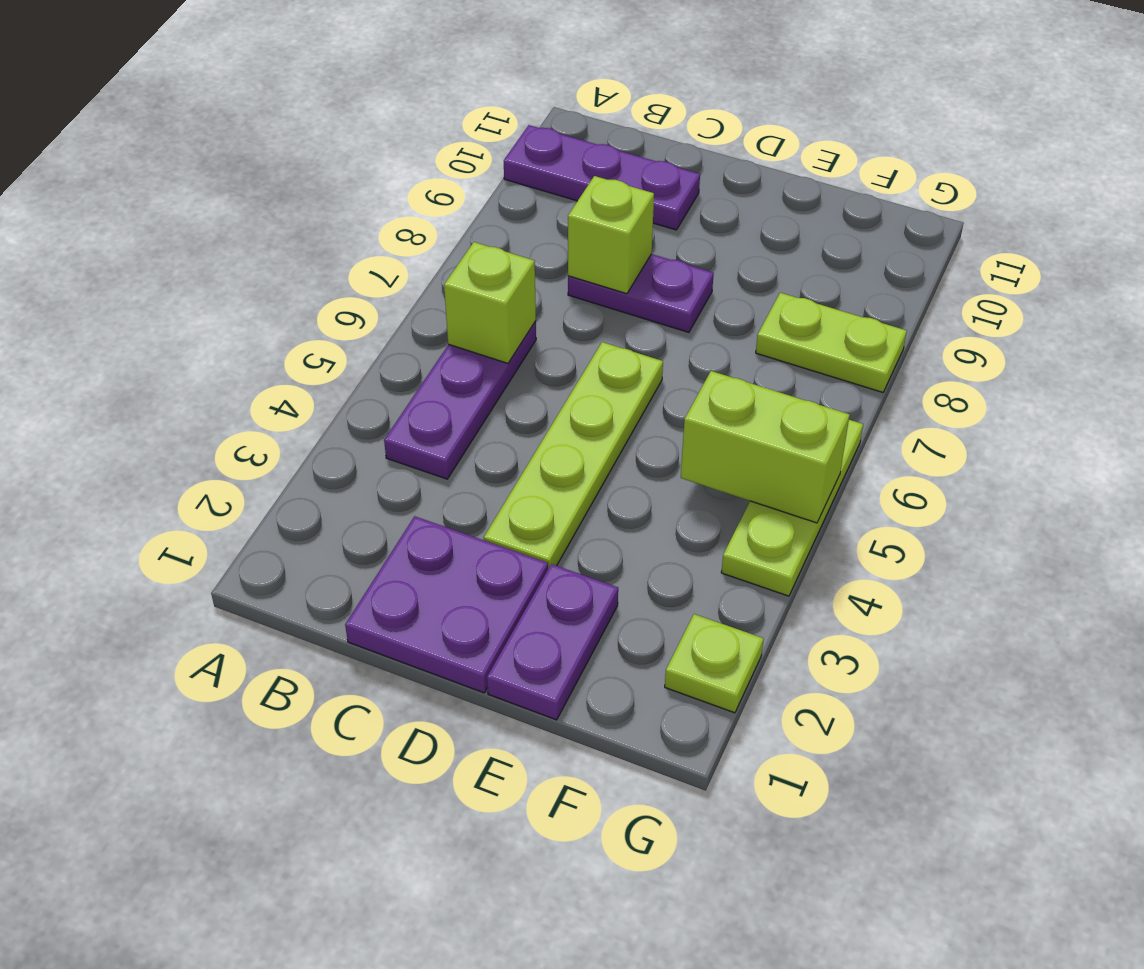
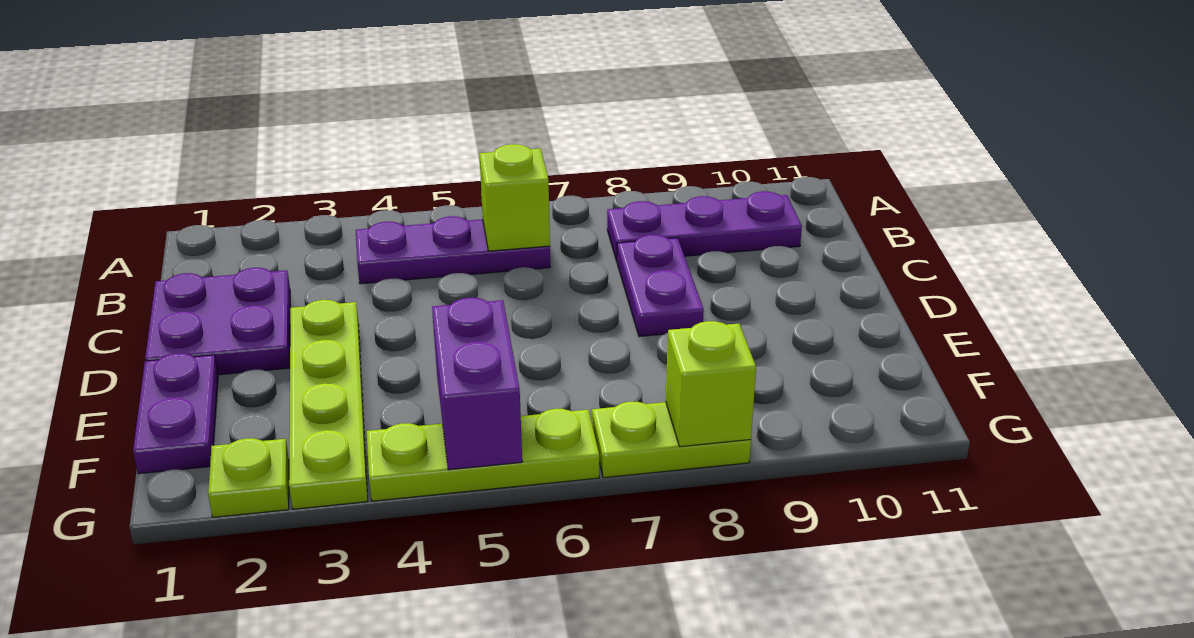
purple 1x3 plate [504,125,700,230] -> purple 1x3 plate turned to [607,191,802,261]
lime 1x1 brick [568,176,654,294] -> lime 1x1 brick moved to [666,321,756,447]
lime 1x4 plate [484,342,663,569] -> lime 1x4 plate turned to [289,300,368,509]
purple 1x2 plate [487,564,618,720] -> purple 1x2 plate turned to [133,353,218,474]
lime 1x2 brick [681,371,850,523] -> purple 1x2 brick [432,298,522,470]
lime 1x2 plate [756,293,907,392] -> lime 1x2 plate turned to [592,402,751,478]

